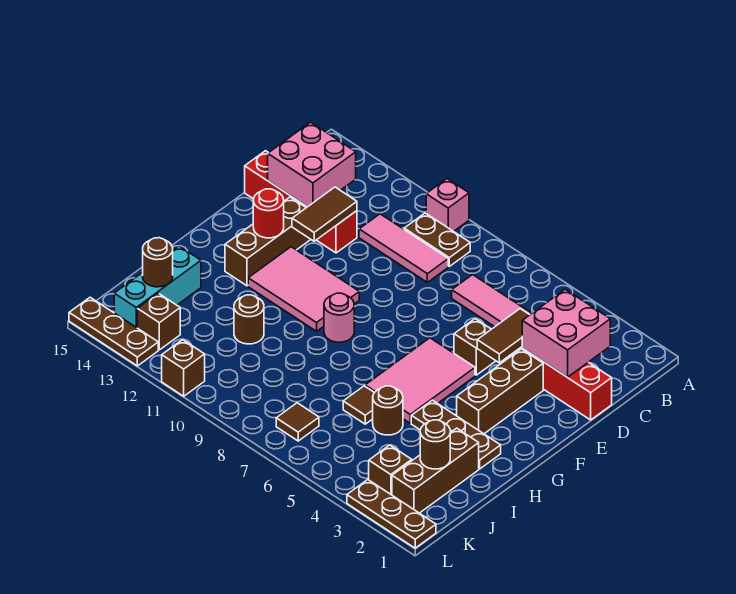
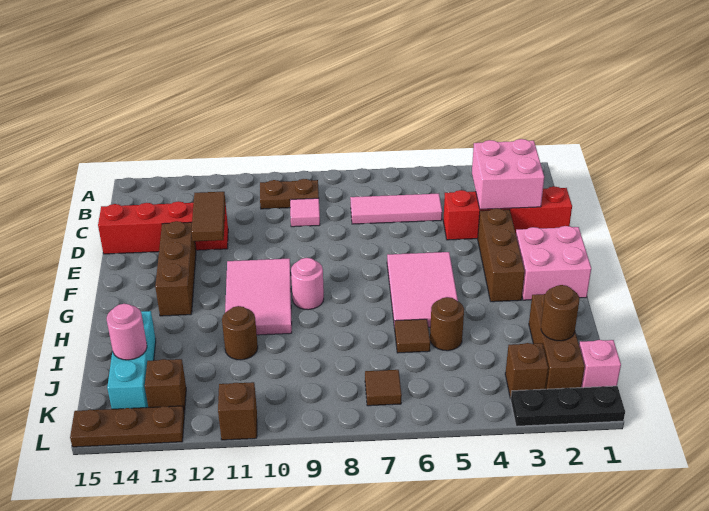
pink 1x1 brick [426,179,469,231] -> pink 1x1 brick moved to [579,340,621,388]
pink 1x3 tile [359,214,448,282] -> pink 1x1 tile [290,198,320,227]
pink 2x2 brick [268,122,356,207] -> pink 2x2 brick moved to [516,226,591,300]
brown 1x2 tile [477,309,529,363] -> none
brown 1x1 brick [454,319,495,375] -> none
pink 2x3 tile [248,247,359,331] -> pink 2x3 tile turned to [225,259,292,335]
red 1x1 round brick [253,189,284,238] -> none
brown 1x3 plate [411,400,501,469] -> none
brown 1x1 round brick [143,238,173,287] -> pink 1x1 round brick [107,304,147,360]
brown 1x3 plate [347,480,436,548] -> black 1x3 plate [511,386,625,426]

